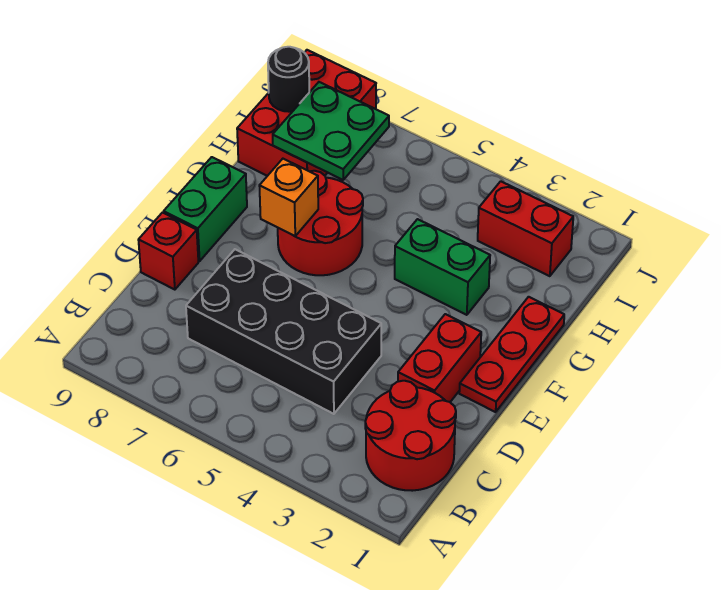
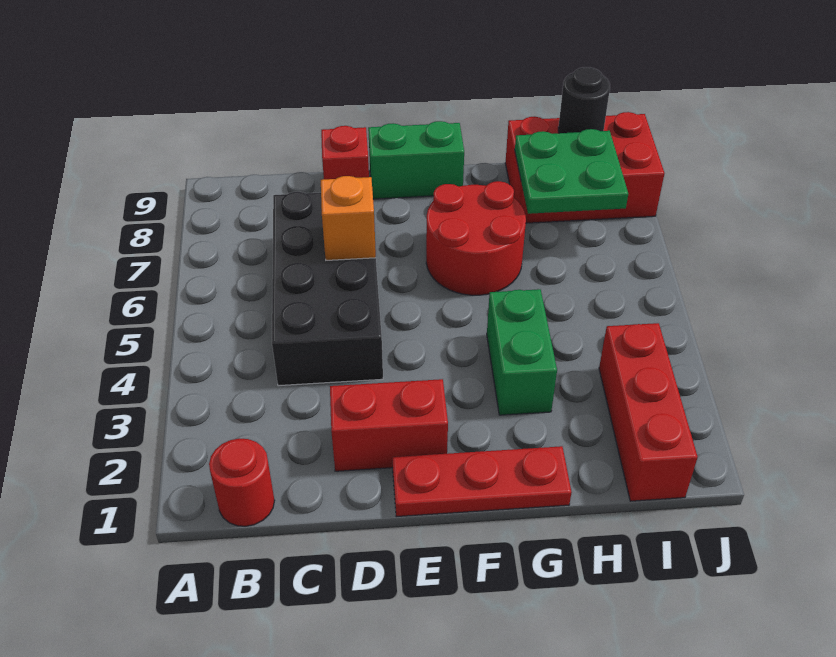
red 2x2 round brick [365,381,456,491] -> red 1x1 round brick [209,438,275,526]
orange 1x1 brick [259,159,318,236] -> orange 1x1 brick moved to [321,176,376,260]
red 1x2 brick [478,181,573,276] -> red 1x3 brick [599,323,698,501]

